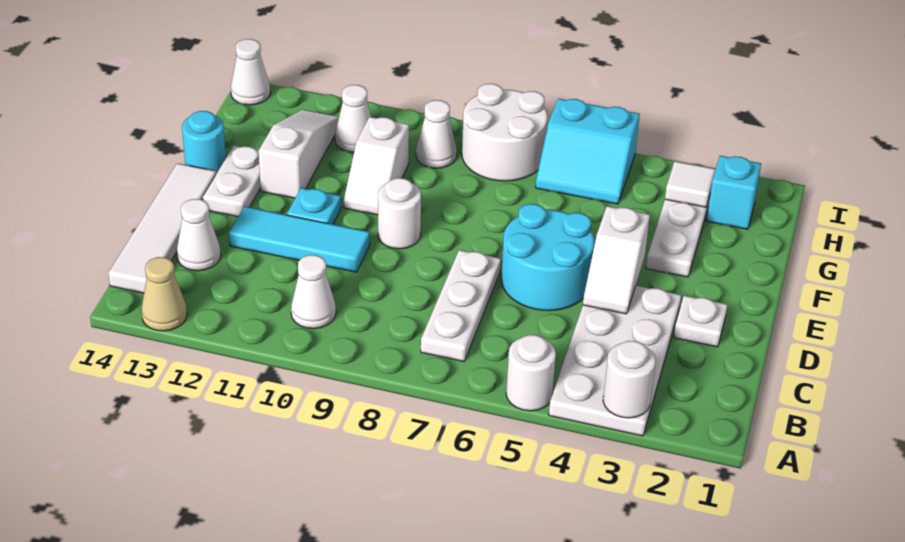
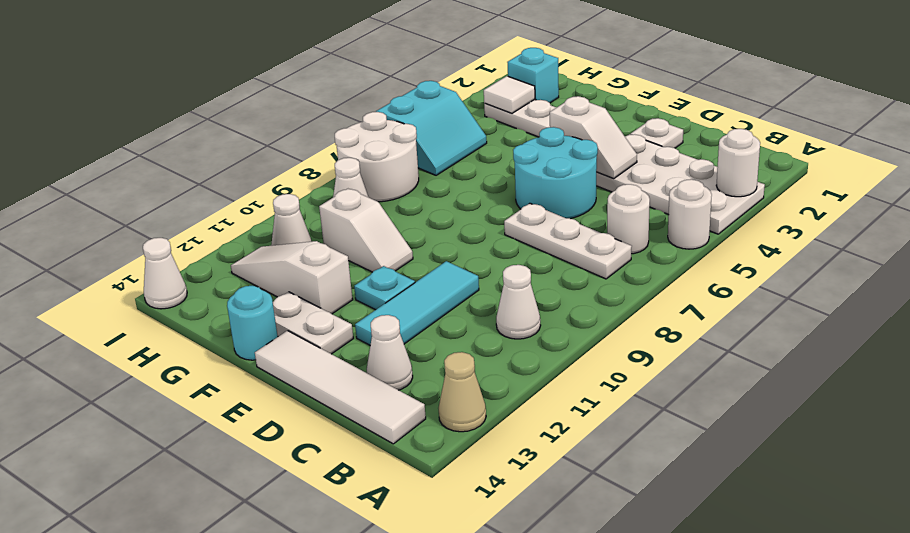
white 1x1 round brick [378,178,421,249] -> white 1x1 round brick moved to [607,184,650,254]

